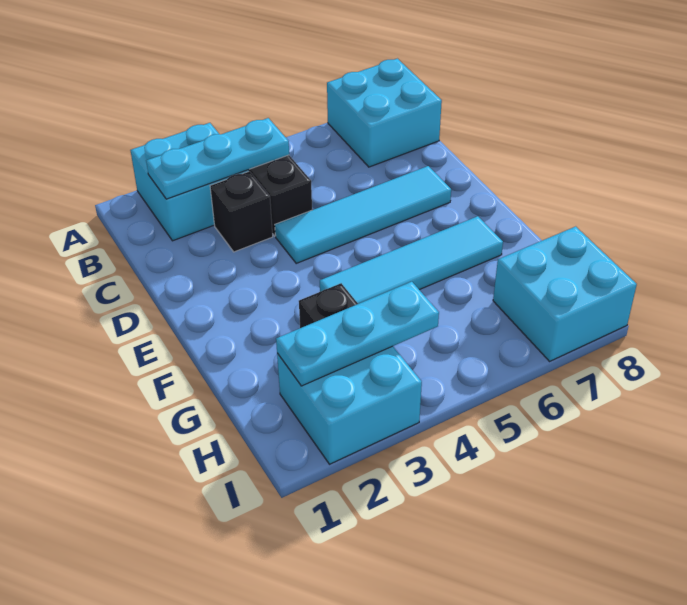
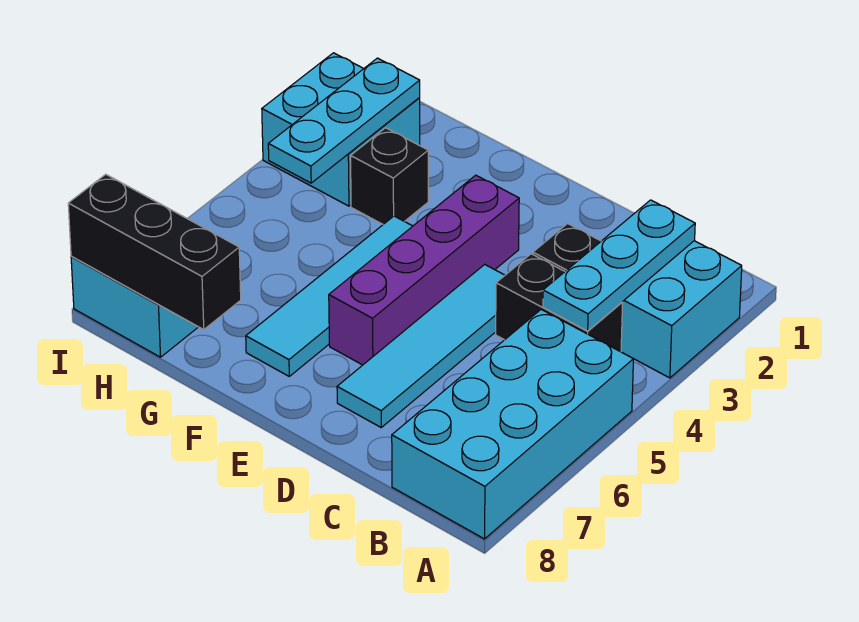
cyan 2x2 brick [327,59,442,167] -> cyan 2x4 brick [392,309,633,539]
none -> purple 1x4 brick [329,175,519,365]
none -> black 1x3 brick [68,174,241,329]

